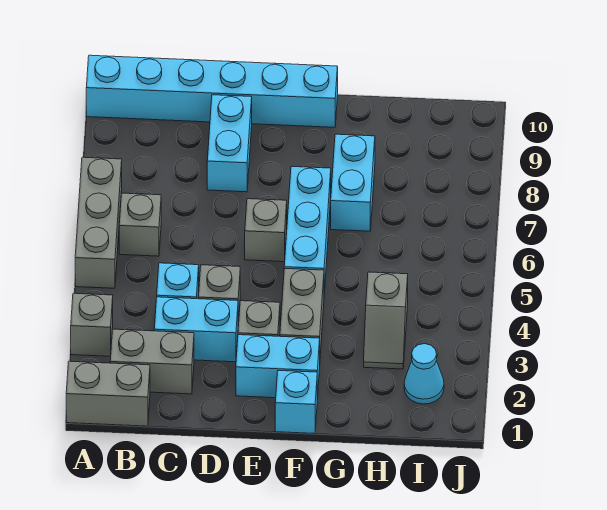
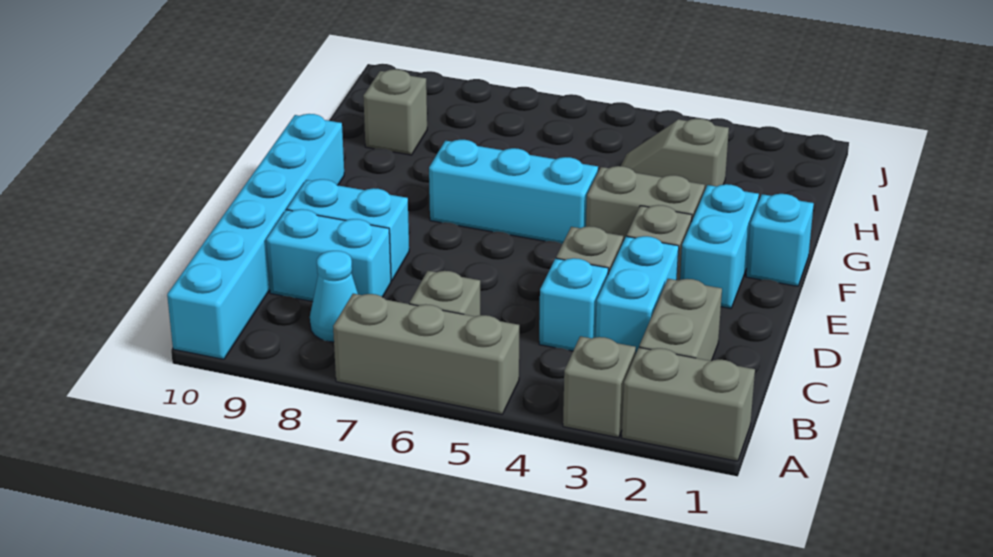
grey 1x2 brick [66,361,150,426] -> grey 1x2 brick turned to [622,347,755,461]
grey 1x1 brick [245,199,287,262] -> grey 1x1 brick moved to [363,69,427,155]
cyan 1x2 brick [331,134,375,231] -> cyan 1x2 brick moved to [266,209,391,302]
grey 1x2 slope [364,272,408,369] -> grey 1x2 slope turned to [621,119,729,191]
cyan 1x1 cone [404,344,444,404] -> cyan 1x1 cone moved to [310,251,358,342]

